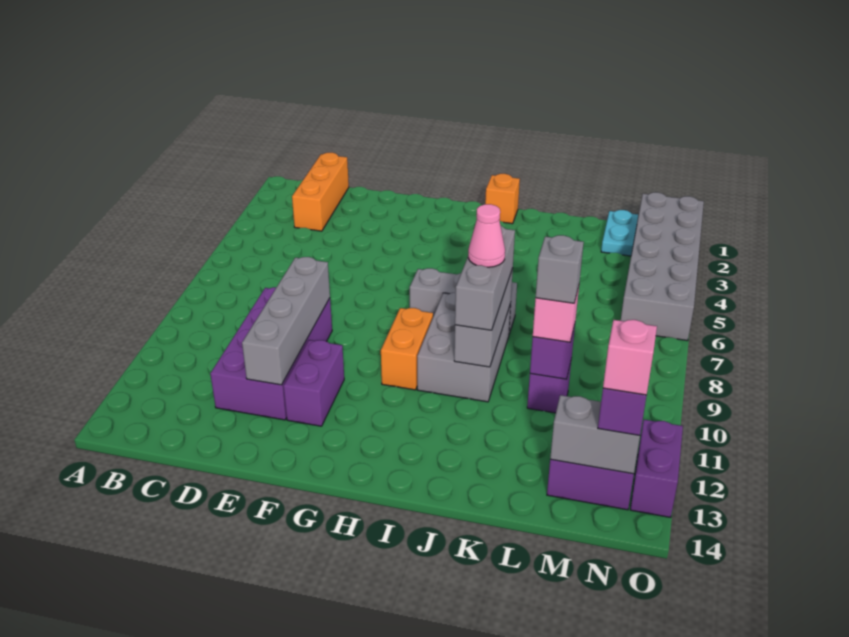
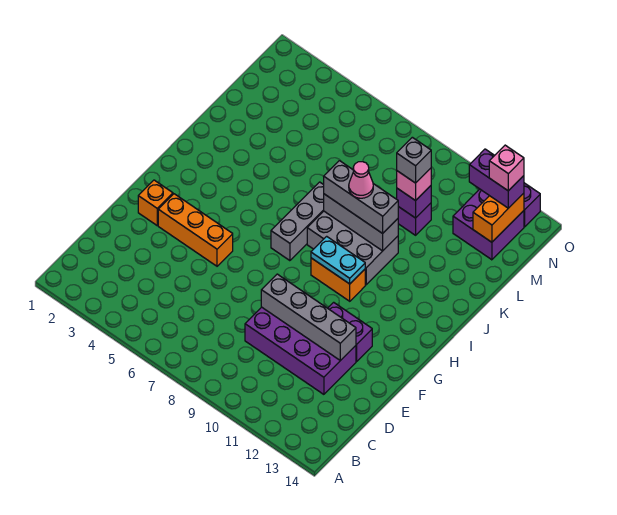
orange 1x3 brick [292,153,349,231] -> orange 1x3 brick moved to [158,194,233,266]
orange 1x1 brick [485,174,520,224] -> orange 1x1 brick moved to [138,180,173,225]
cyan 1x2 plate [601,210,638,256] -> cyan 1x2 plate moved to [311,236,365,284]
grey 1x2 brick [550,395,640,474] -> orange 1x2 brick [473,193,524,242]
grey 2x6 brick [621,192,704,341] -> none

